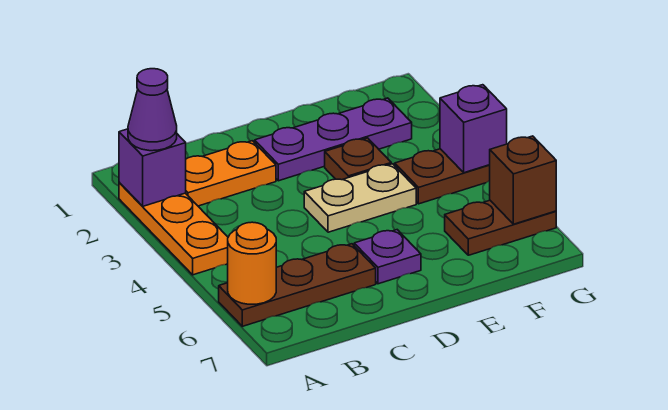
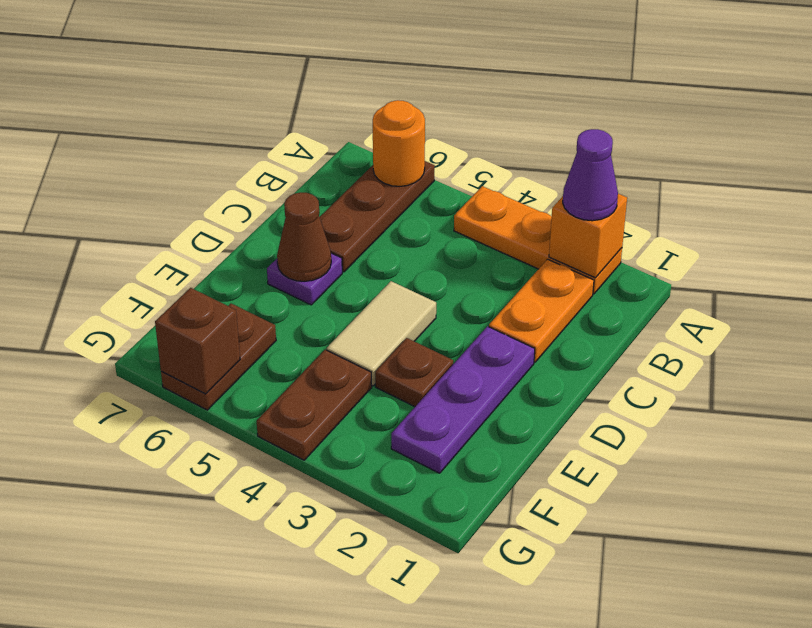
purple 1x1 brick [119,129,186,206] -> orange 1x1 brick [549,194,627,278]
tan 1x2 plate [304,164,416,232] -> tan 1x2 tile [327,281,436,386]
none -> brown 1x1 cone [277,192,331,281]
purple 1x1 brick [440,85,507,173] -> none

